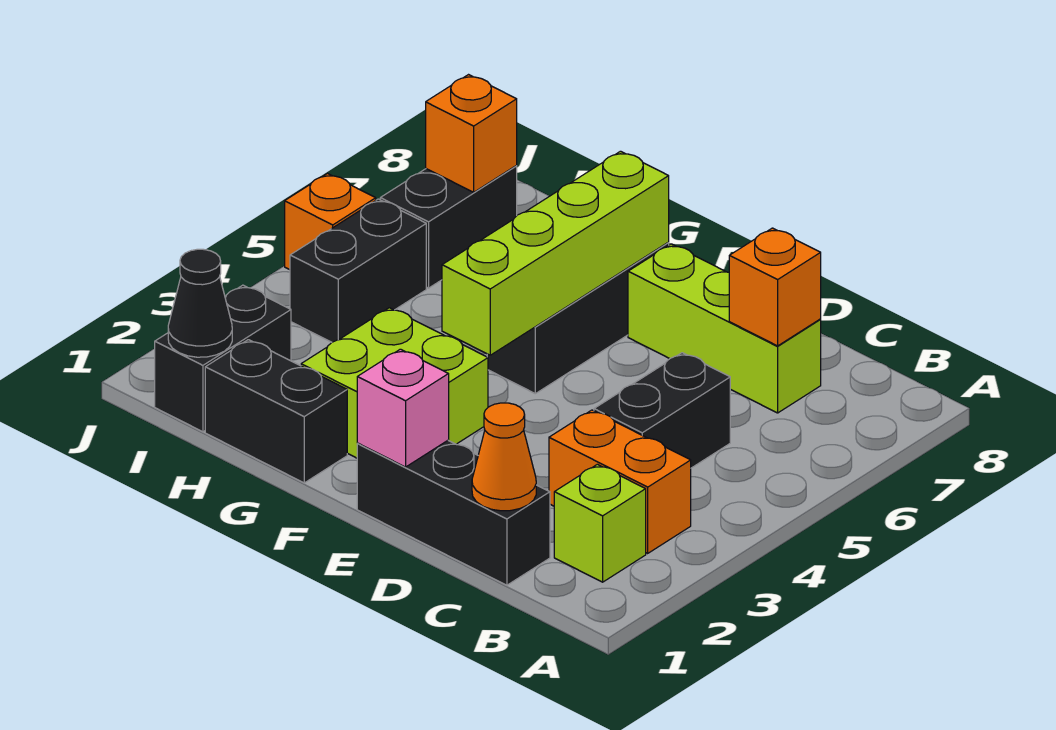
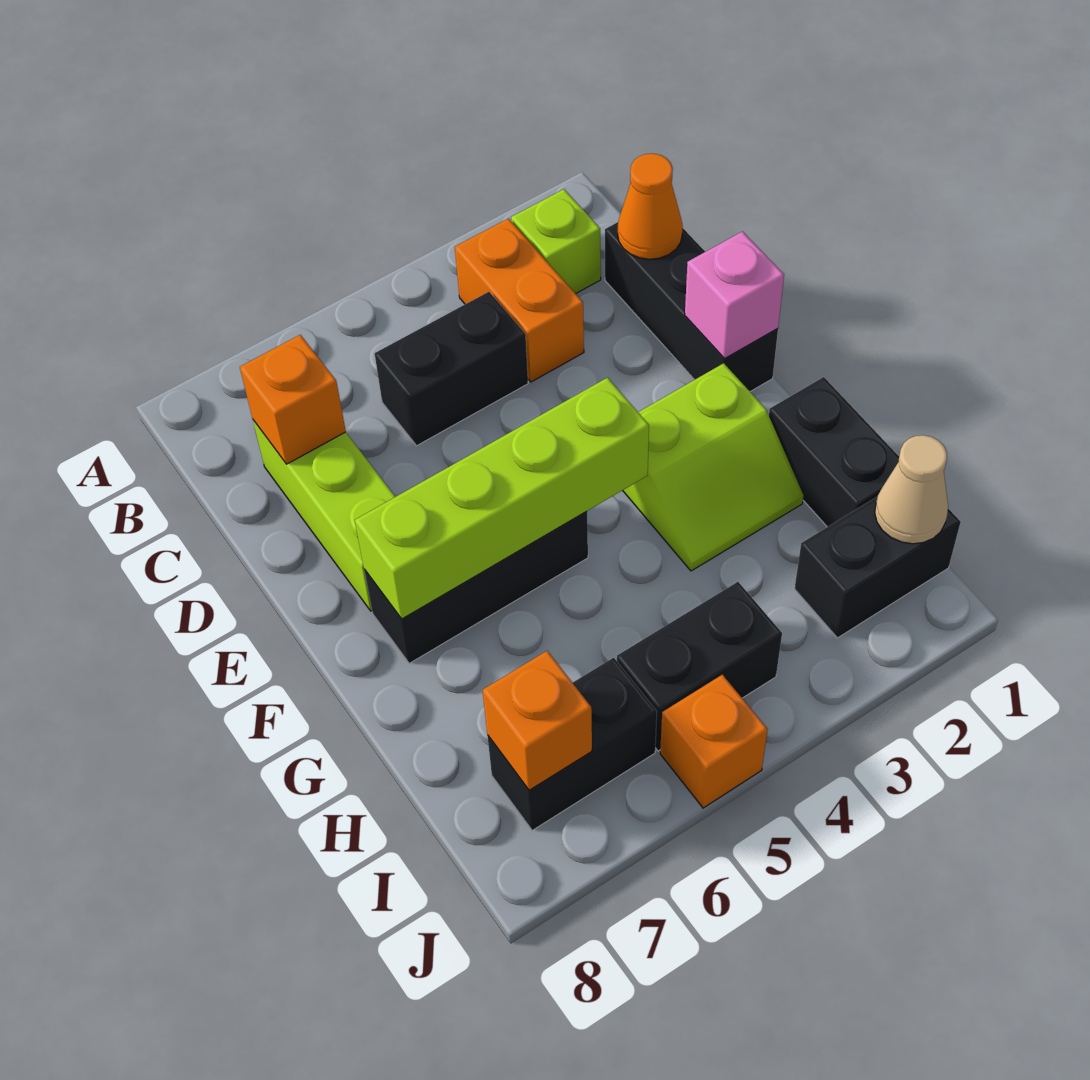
lime 2x2 brick [301,308,488,458] -> lime 2x2 slope [623,363,803,571]
black 1x1 cone [168,249,232,357] -> tan 1x1 cone [875,435,948,544]

